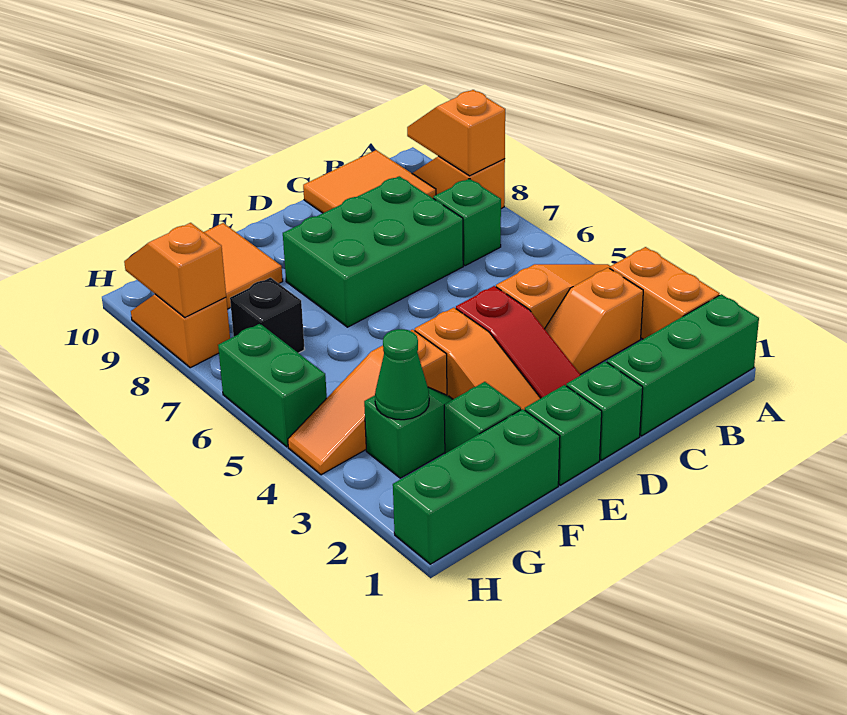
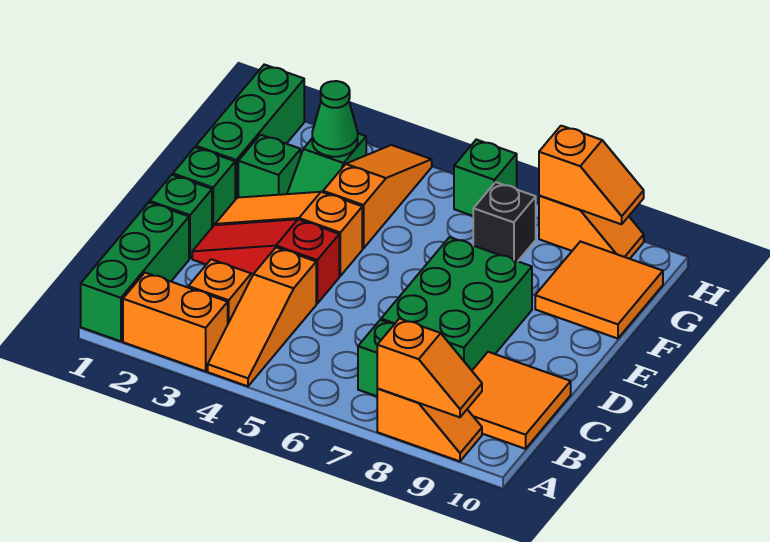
green 1x2 brick [218,324,327,447] -> green 1x1 brick [454,140,517,216]

